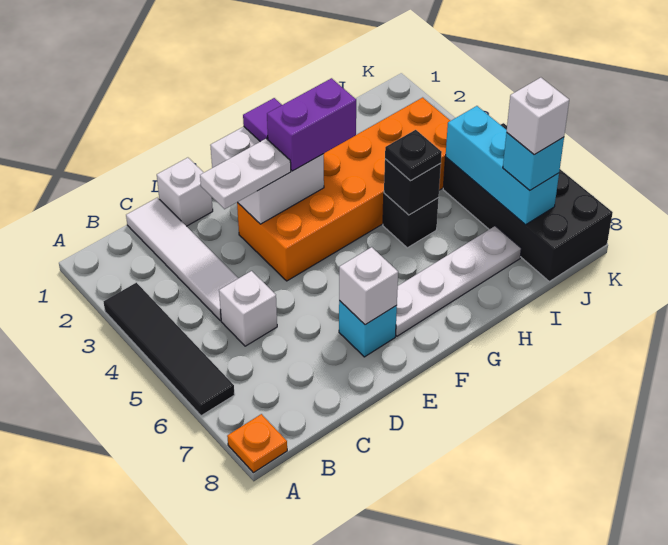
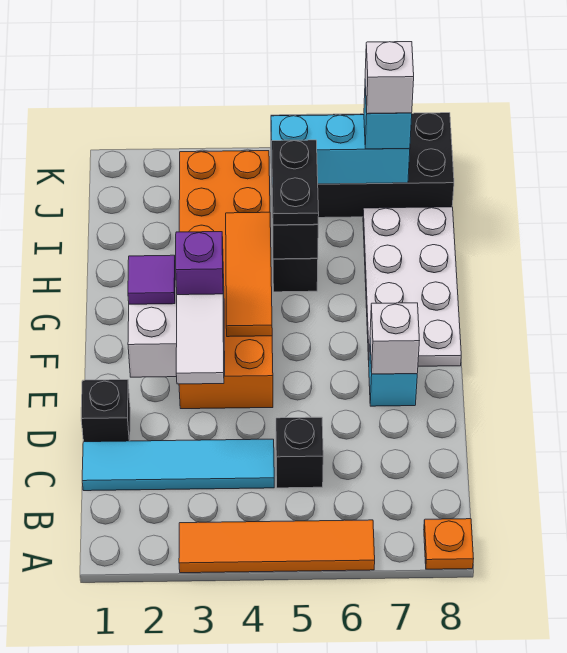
black 1x4 tile [104,283,235,416] -> orange 1x4 tile [179,520,375,573]
white 1x4 tile [126,198,238,320] -> cyan 1x4 tile [82,439,274,491]
white 1x1 brick [219,271,277,346] -> black 1x1 brick [276,417,323,488]
white 1x1 brick [157,158,213,226] -> black 1x1 brick [81,380,130,442]
white 1x2 plate [200,139,291,209] -> white 1x2 tile [176,294,224,384]
purple 1x2 brick [267,78,356,171] -> purple 1x1 brick [176,232,223,295]
none -> orange 1x3 tile [226,212,272,337]
white 1x4 plate [396,226,521,336] -> white 2x4 plate [363,207,461,366]
black 1x1 plate [385,130,442,181] -> black 1x2 plate [272,140,319,225]

